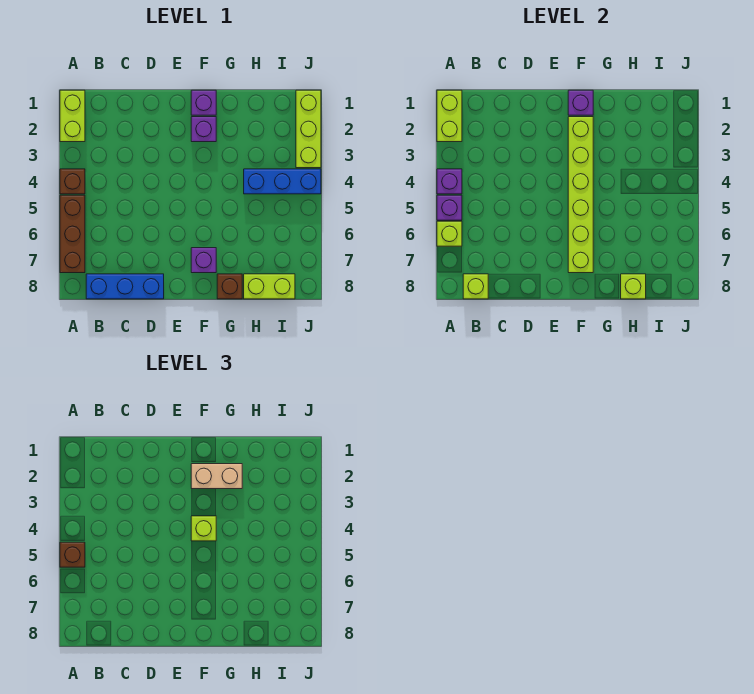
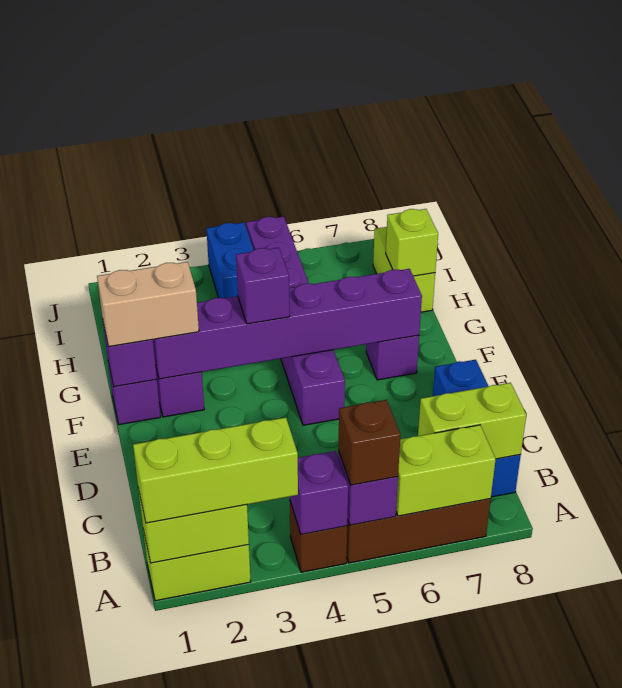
lime 1x1 brick [437,221,462,246] -> lime 1x2 brick [396,425,496,516]
lime 1x1 brick [463,274,488,299] -> lime 1x2 brick [418,383,526,459]
none -> purple 1x6 brick [246,216,345,425]
lime 1x6 brick [568,117,593,273] -> purple 1x6 brick [153,269,422,379]
tan 1x2 brick [191,464,242,489] -> tan 1x2 brick turned to [97,262,199,347]
lime 1x1 brick [191,516,216,541] -> purple 1x1 brick [236,248,290,324]
brown 1x1 brick [217,274,242,299] -> none
blue 1x3 brick [244,169,321,194] -> blue 1x2 brick [206,223,254,298]
lime 1x3 brick [296,90,321,168] -> lime 1x3 brick moved to [133,417,298,523]

